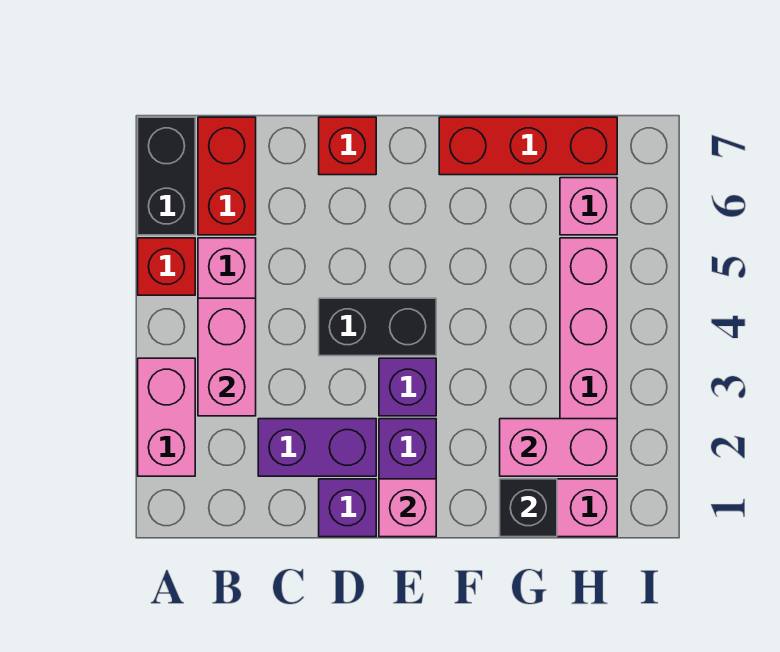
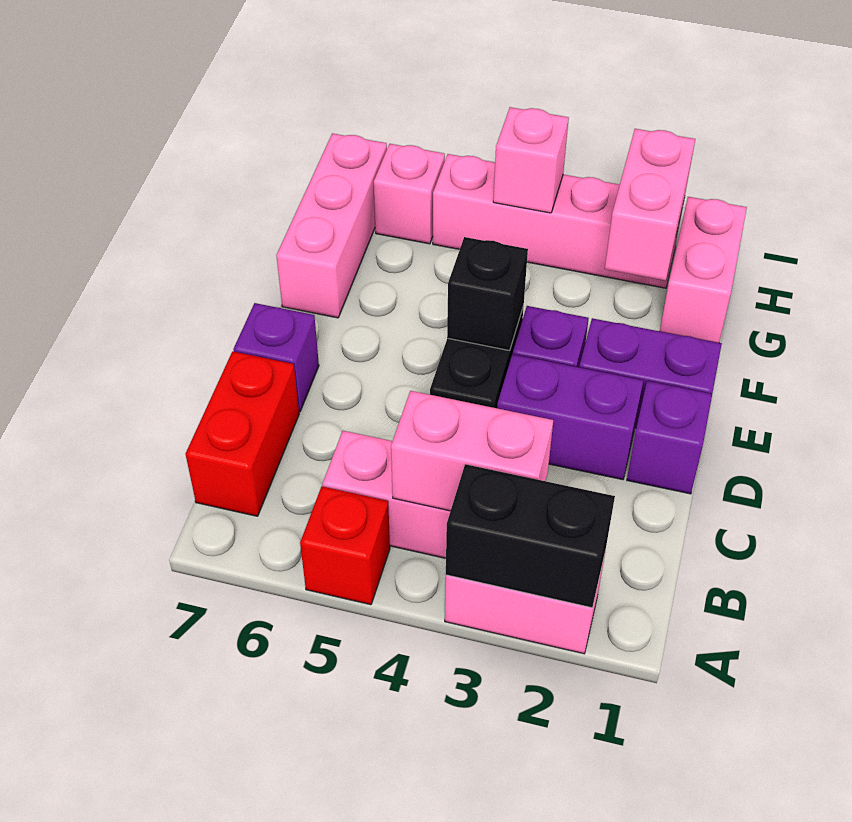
black 1x2 brick [138,117,195,235] -> black 1x2 brick moved to [446,464,615,608]
red 1x2 brick [198,117,256,235] -> red 1x2 brick turned to [186,351,299,516]
purple 1x2 brick [258,419,376,476] -> purple 1x2 brick turned to [497,354,643,480]
red 1x1 brick [319,117,376,175] -> purple 1x1 brick [233,303,319,412]
pink 1x1 brick [379,479,436,537] -> pink 1x1 brick moved to [493,107,569,213]
red 1x3 brick [439,117,617,175] -> pink 1x3 brick [276,133,387,318]
black 1x1 brick [500,479,557,537] -> black 1x1 brick moved to [447,237,528,350]

